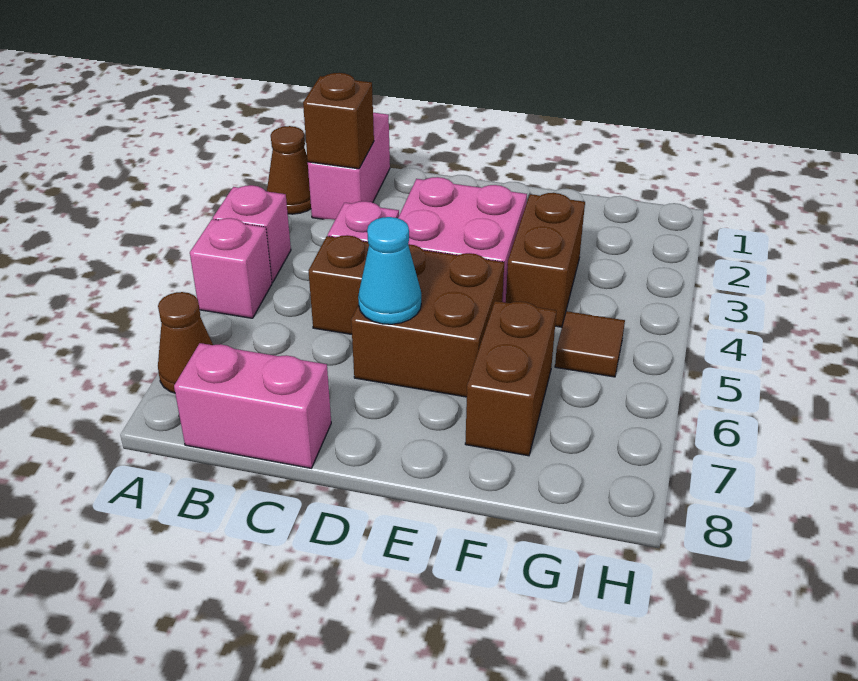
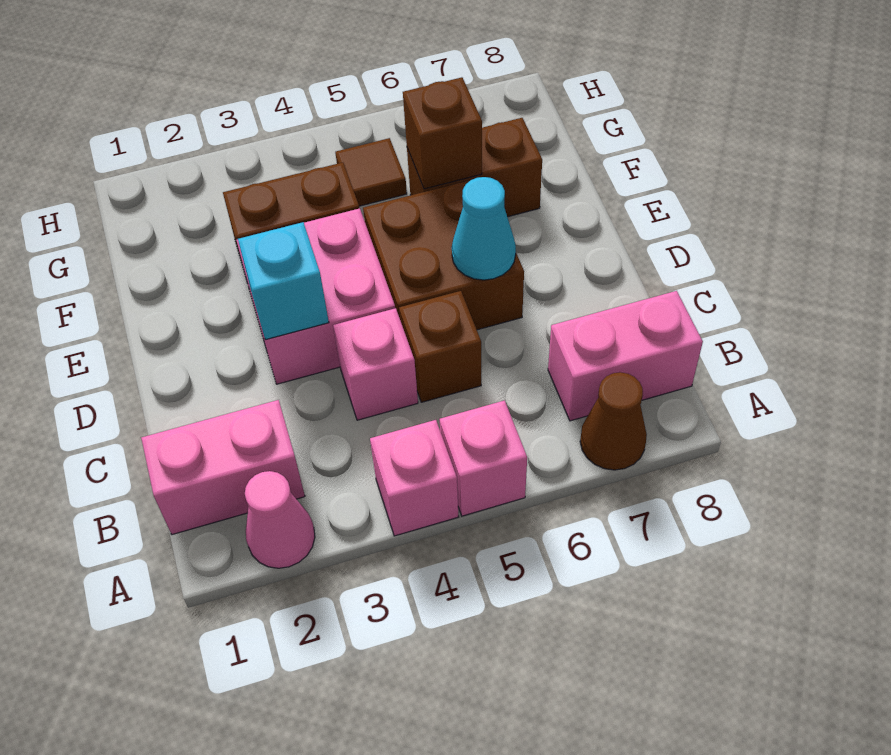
brown 1x1 cone [267,126,311,214] -> pink 1x1 cone [245,471,315,568]
brown 1x1 brick [303,73,374,169] -> brown 1x1 brick moved to [403,77,482,189]
pink 1x2 brick [174,343,331,468] -> pink 1x2 brick turned to [548,291,703,421]
none -> cyan 1x1 brick [238,222,329,340]

